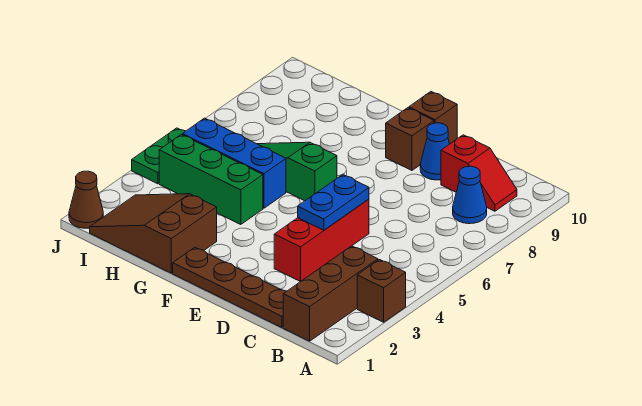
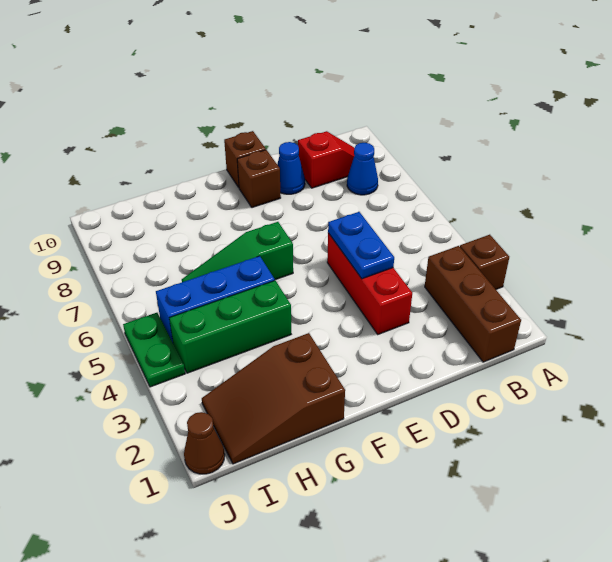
brown 1x4 plate [173,247,287,328] -> none

